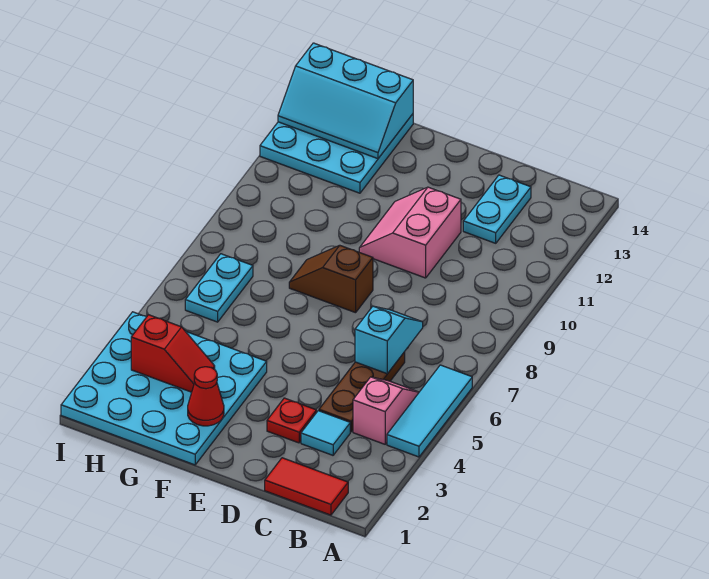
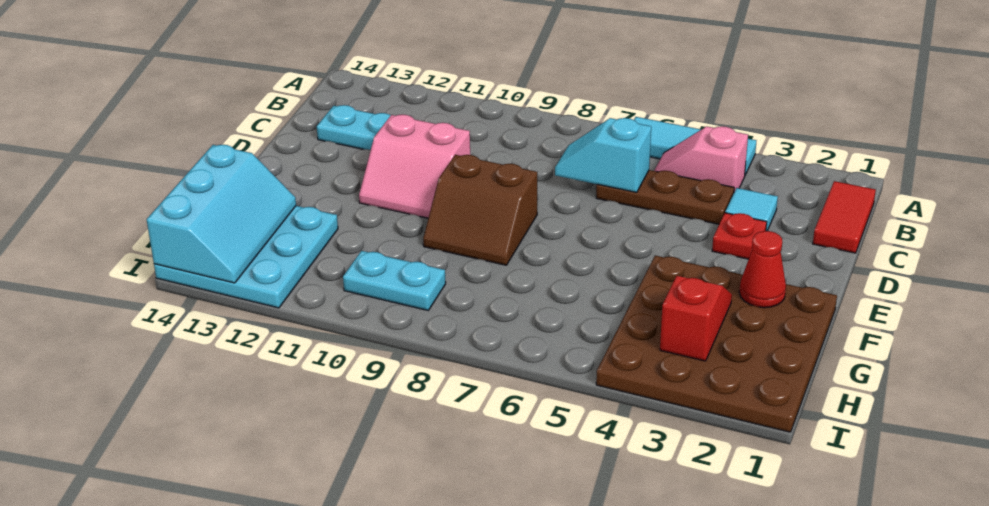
brown 1x2 slope [289,245,373,313] -> brown 2x2 slope [423,155,537,265]
cyan 4x4 plate [61,312,267,465] -> brown 4x4 plate [596,256,837,432]
cyan 1x2 plate [185,254,253,322] -> cyan 1x2 plate moved to [343,251,446,310]

